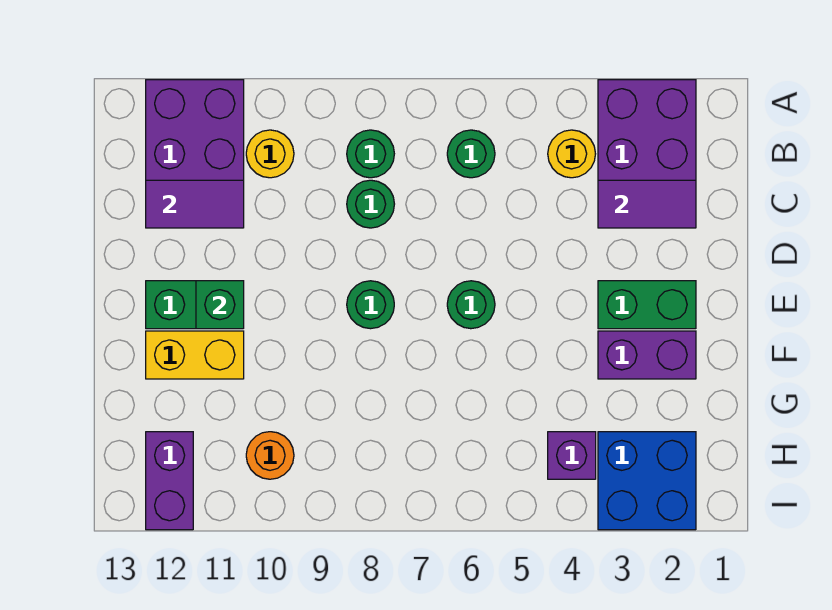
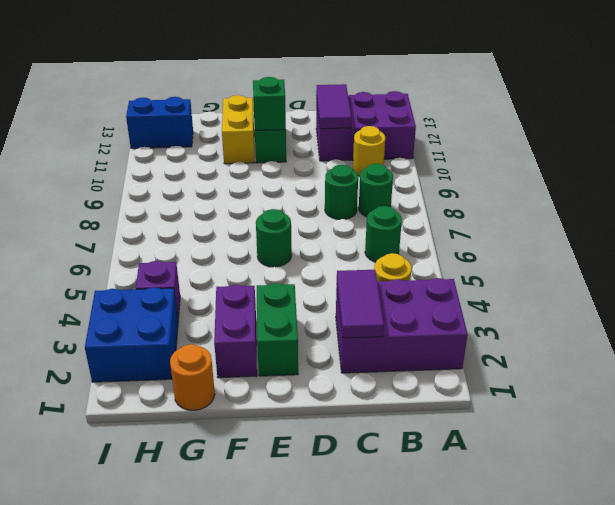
green 1x1 round brick [347,281,394,329] -> none
orange 1x1 round brick [246,432,294,479] -> orange 1x1 round brick moved to [170,344,215,410]
purple 1x2 brick [146,432,193,530] -> blue 1x2 brick [126,97,193,148]

